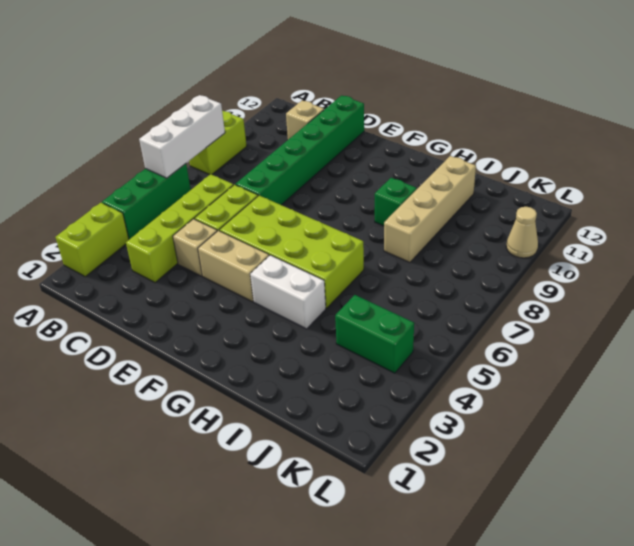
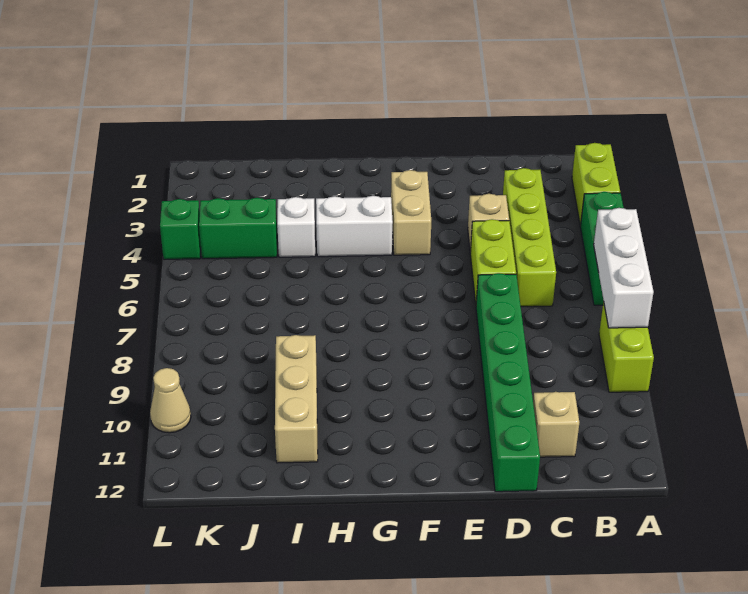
tan 1x2 brick [198,231,269,302] -> tan 1x2 brick turned to [391,170,431,255]
lime 2x4 brick [219,196,364,308] -> none
green 1x1 brick [375,178,417,226] -> green 1x1 brick moved to [160,199,201,259]
none -> white 1x1 brick [277,197,315,257]
tan 1x4 brick [384,156,476,263] -> tan 1x3 brick [275,335,318,463]

